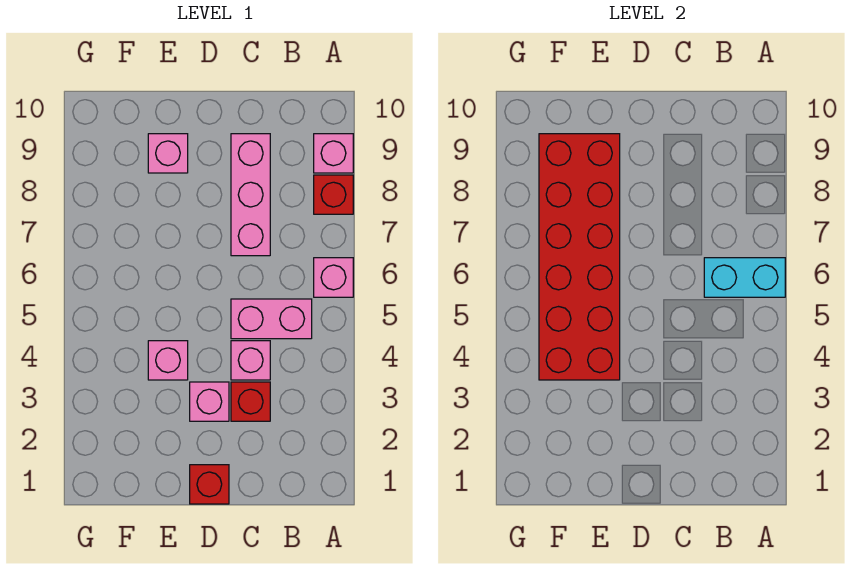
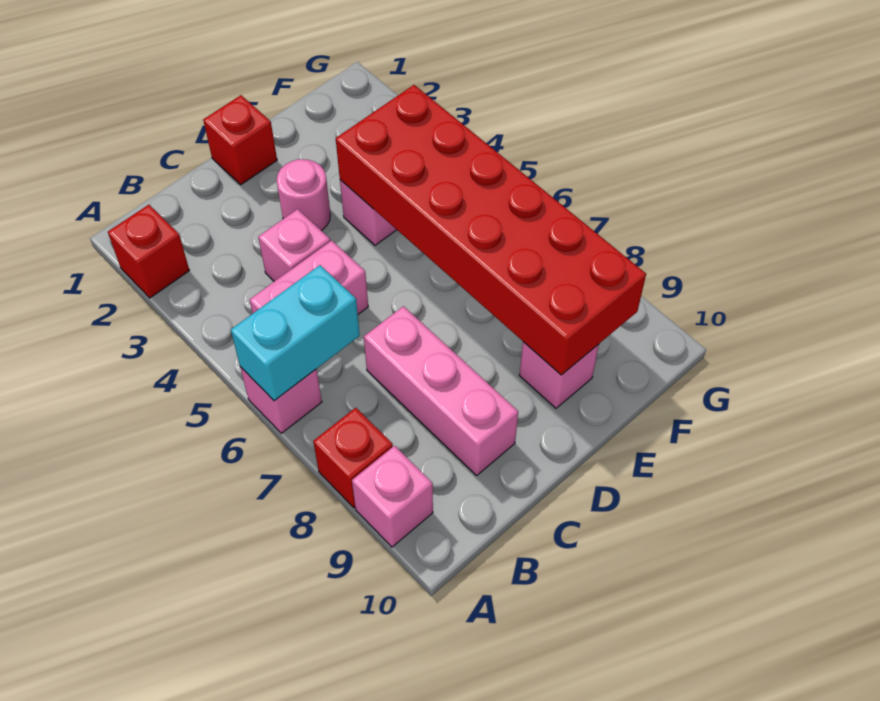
red 1x1 brick [231,382,270,421] -> red 1x1 brick moved to [108,205,189,298]
pink 1x1 brick [190,382,229,421] -> pink 1x1 round brick [277,159,330,231]

